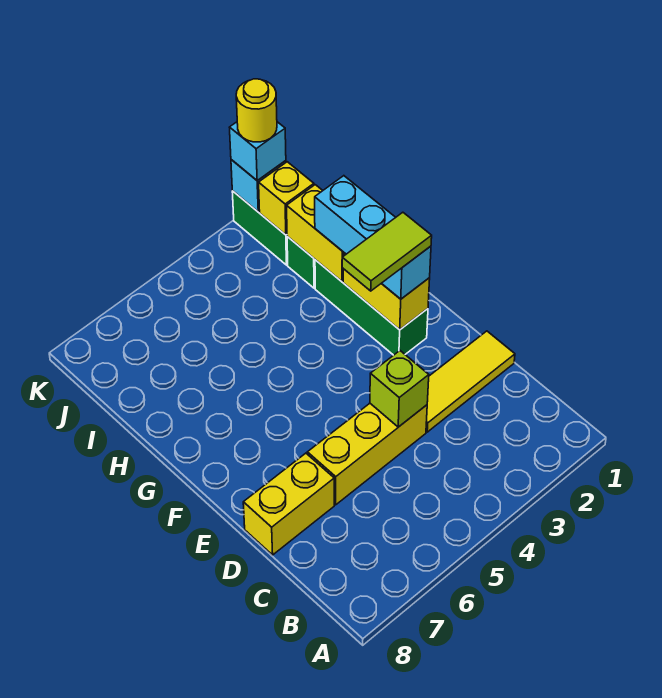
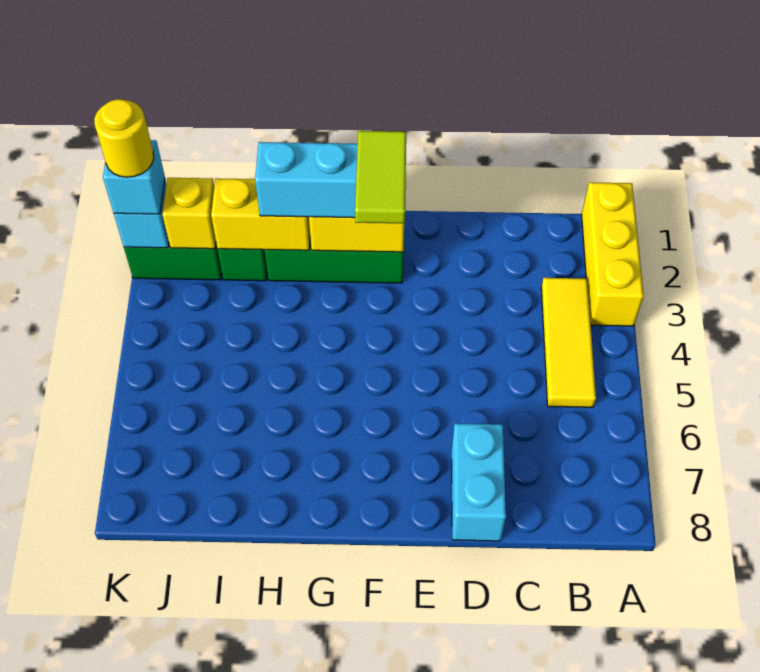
yellow 1x3 tile [426,331,515,432] -> yellow 1x3 tile moved to [541,278,596,407]
yellow 1x3 brick [307,404,427,505] -> yellow 1x3 brick moved to [582,182,644,326]
lime 1x1 brick [370,351,429,427] -> none
yellow 1x2 brick [243,453,334,555] -> cyan 1x2 brick [452,423,506,541]

